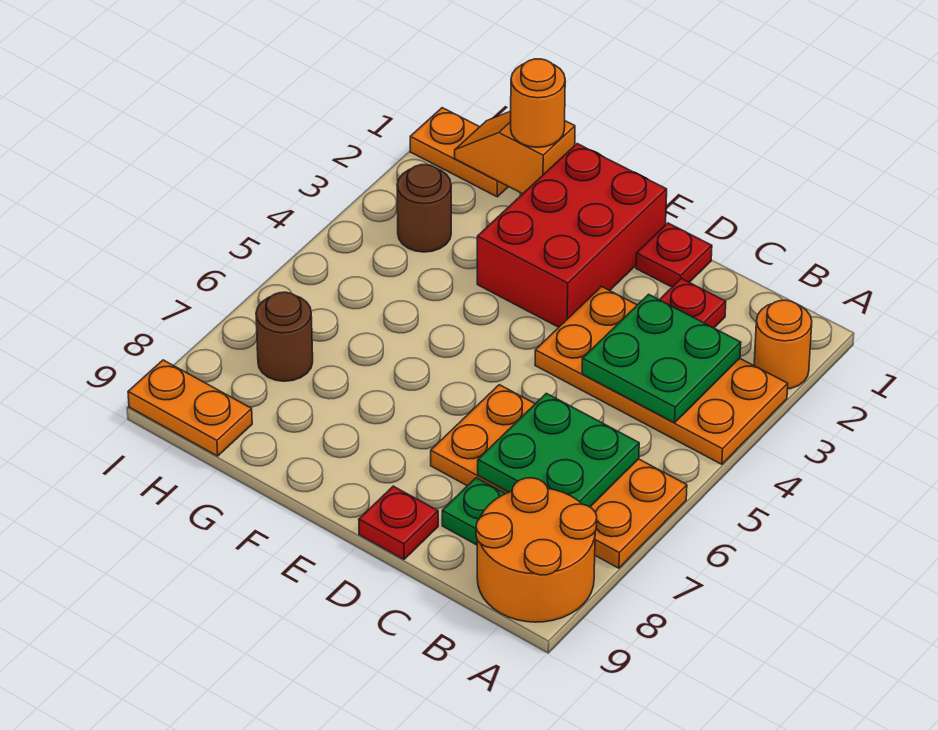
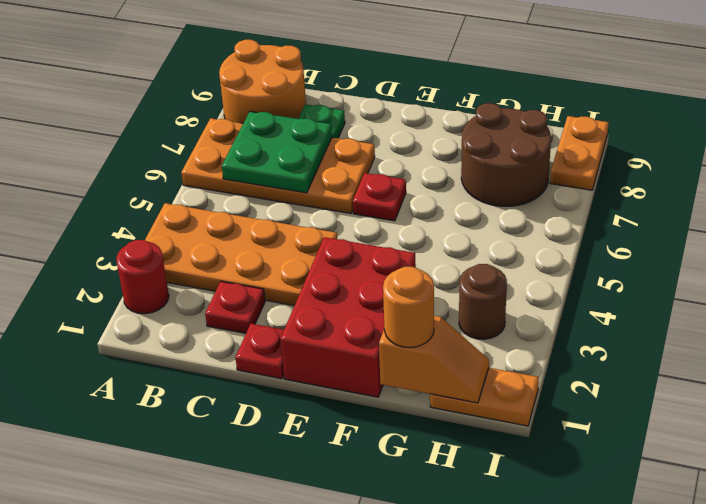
orange 1x1 round brick [754,300,812,389] -> red 1x1 round brick [116,240,169,314]
green 2x2 plate [582,294,741,423] -> none
red 1x1 plate [359,486,438,559] -> red 1x1 plate moved to [353,173,406,221]
brown 1x1 round brick [256,292,313,381] -> brown 2x2 round brick [461,103,551,206]
orange 1x2 plate [128,360,252,456] -> orange 1x2 plate turned to [550,116,609,190]

